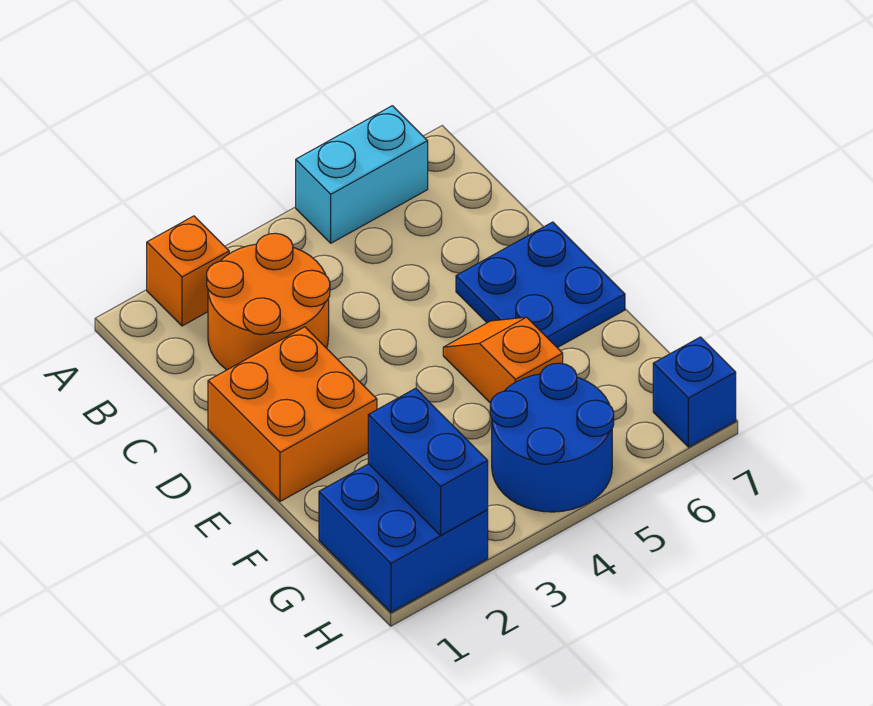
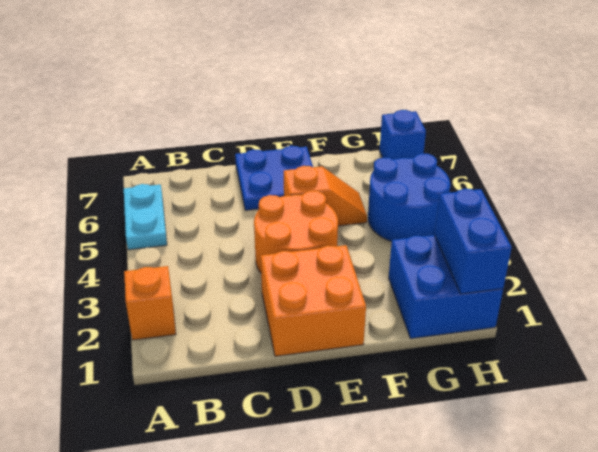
cyan 1x2 brick [296,106,428,243] -> cyan 1x2 plate [124,184,167,250]
orange 2x2 round brick [207,233,330,370] -> orange 2x2 round brick moved to [254,191,338,273]
orange 1x2 slope [443,317,563,403] -> orange 1x2 slope turned to [284,166,367,226]
blue 1x2 brick [368,388,488,535] -> blue 1x2 brick turned to [435,189,512,294]

